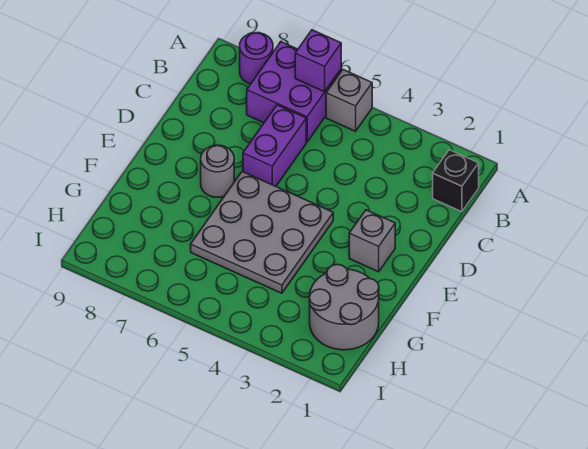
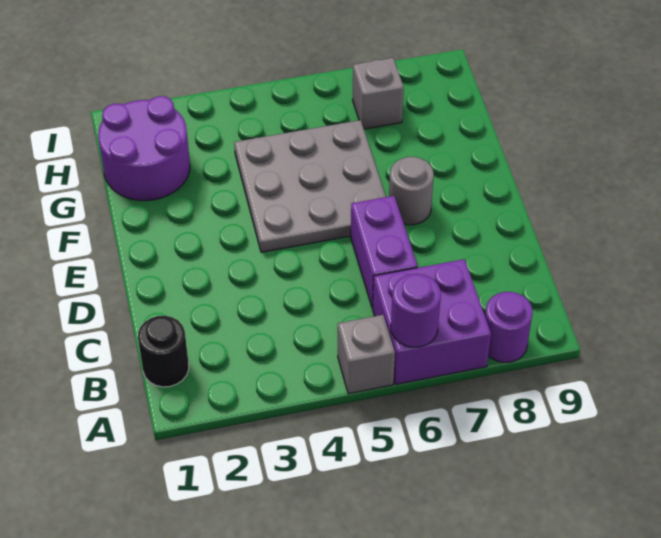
purple 1x1 brick [295,30,341,92] -> purple 1x1 round brick [391,274,441,347]
black 1x1 brick [433,150,479,212] -> black 1x1 round brick [138,316,189,387]
grey 1x1 brick [349,210,395,272] -> grey 1x1 brick moved to [353,58,404,129]
grey 2x2 round brick [309,264,379,350] -> purple 2x2 round brick [98,96,190,201]

